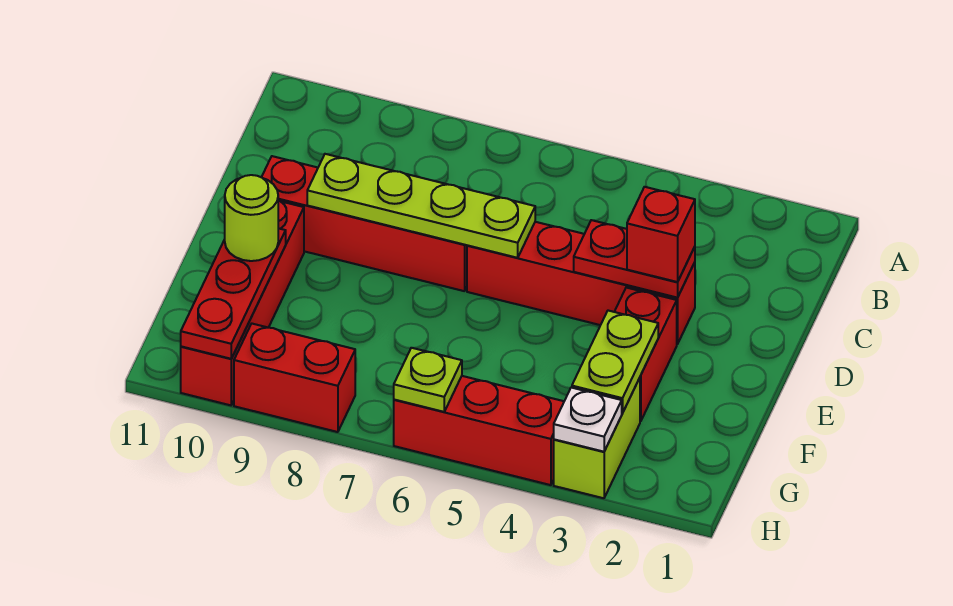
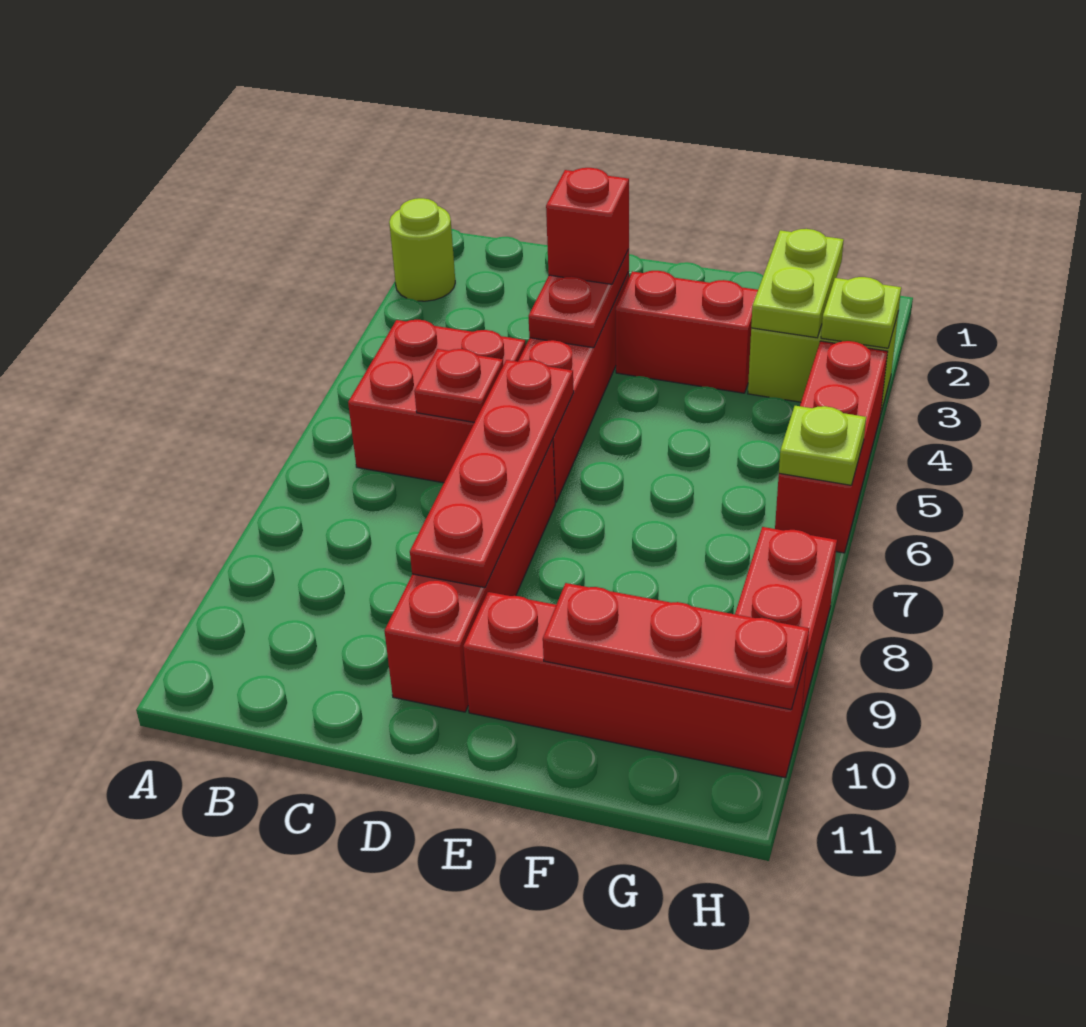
none -> red 2x2 brick [348,320,526,483]
none -> red 1x1 plate [414,349,503,422]
lime 1x4 plate [307,154,535,258] -> red 1x4 plate [410,360,574,588]
lime 1x2 plate [572,311,658,413] -> lime 1x2 plate turned to [751,229,844,338]
lime 1x1 round brick [225,175,278,261] -> lime 1x1 round brick moved to [389,198,455,301]
white 1x1 plate [554,388,622,452] -> lime 1x1 plate [821,277,901,348]

